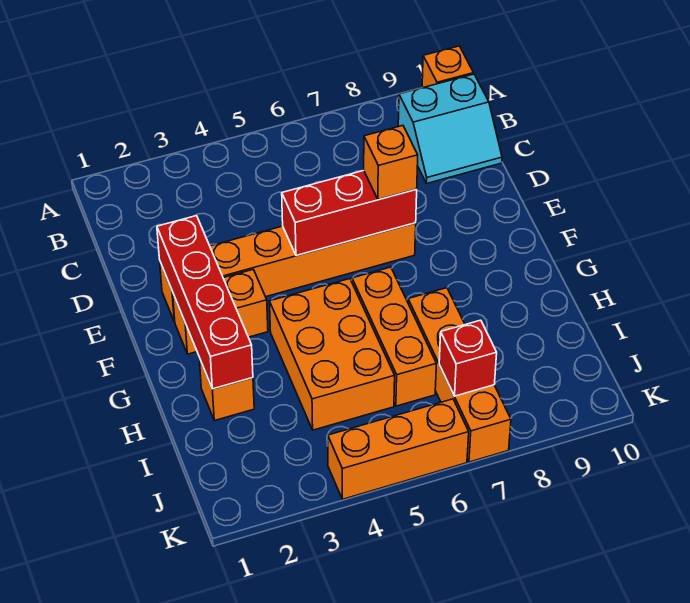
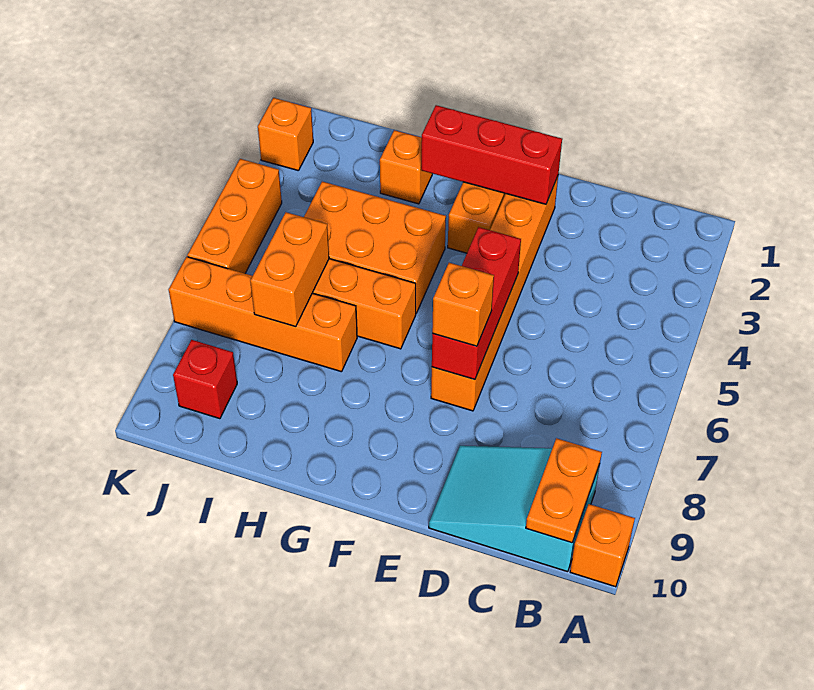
cyan 2x2 slope [398,74,502,183] -> cyan 2x3 slope [429,446,600,572]
none -> orange 1x2 plate [526,438,602,543]
red 1x4 brick [157,216,253,389] -> red 1x3 brick [421,105,562,204]
none -> orange 1x2 brick [250,212,329,327]
red 1x1 brick [439,320,497,396] -> red 1x1 brick moved to [173,340,237,419]
none -> orange 1x1 brick [258,98,313,171]

